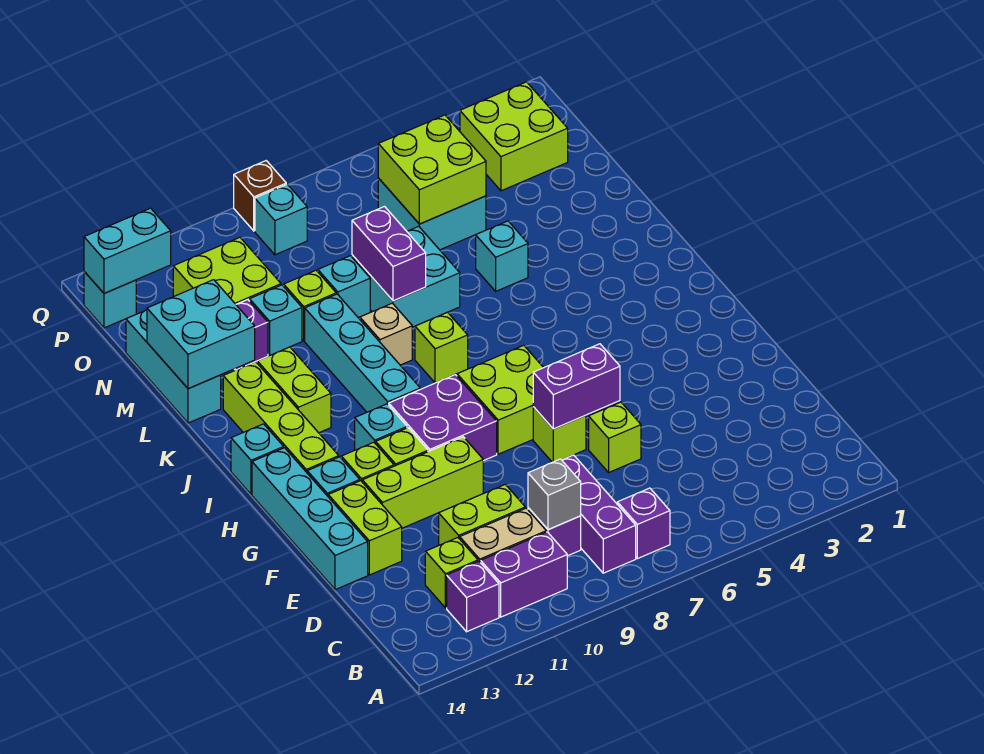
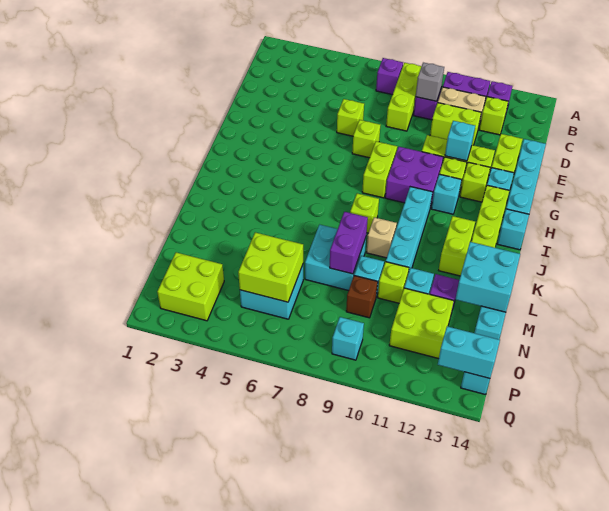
purple 1x3 brick [562,455,636,573] -> lime 1x3 brick [386,63,422,131]
purple 1x2 brick [533,344,620,429] -> none
lime 2x2 brick [457,345,543,454] -> lime 1x2 brick [362,141,397,198]
cyan 1x1 brick [476,221,528,291] -> cyan 1x1 brick moved to [445,121,475,161]
brown 1x1 brick [234,161,286,231] -> brown 1x1 brick moved to [346,276,378,318]

